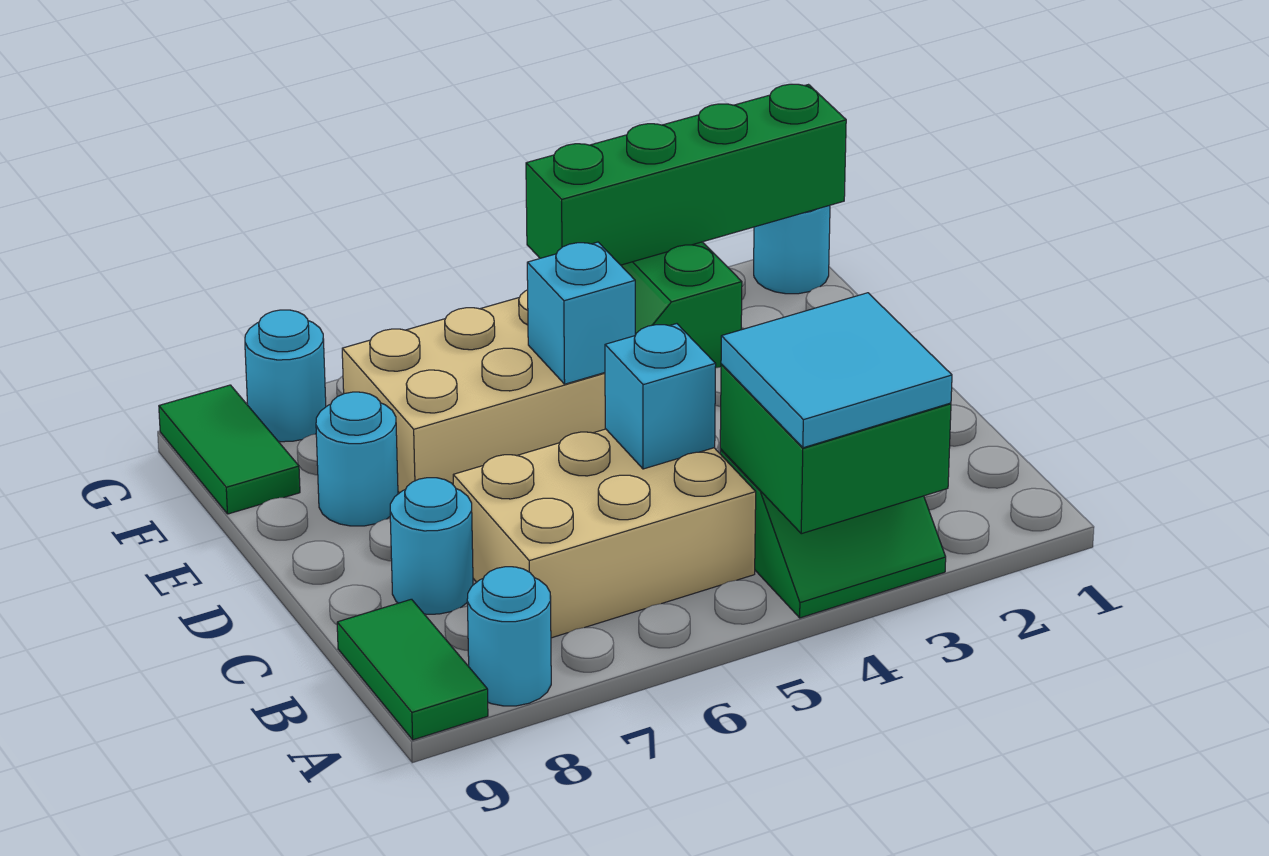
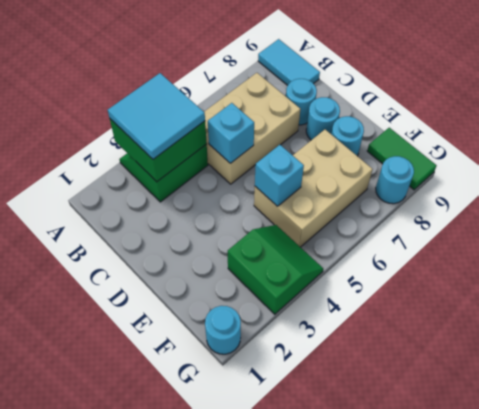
cyan 1x1 round brick [467,567,551,706] -> cyan 1x1 round brick moved to [306,97,340,140]
green 1x2 tile [337,599,488,740] -> cyan 1x2 tile [258,39,320,85]
green 1x4 brick [526,84,846,265] -> none

